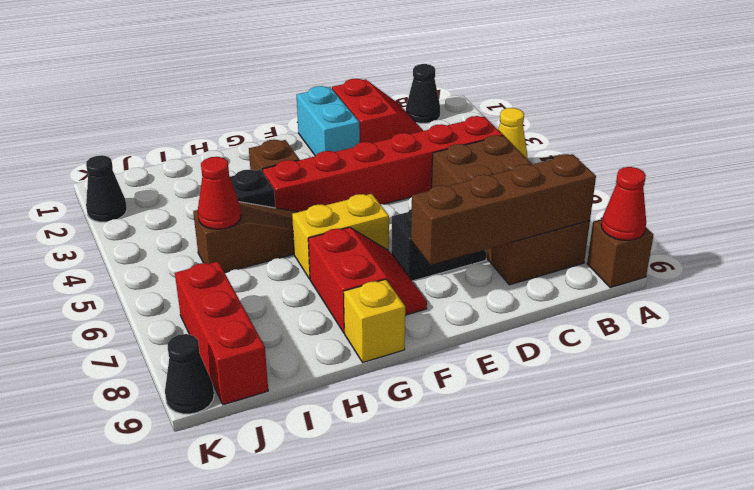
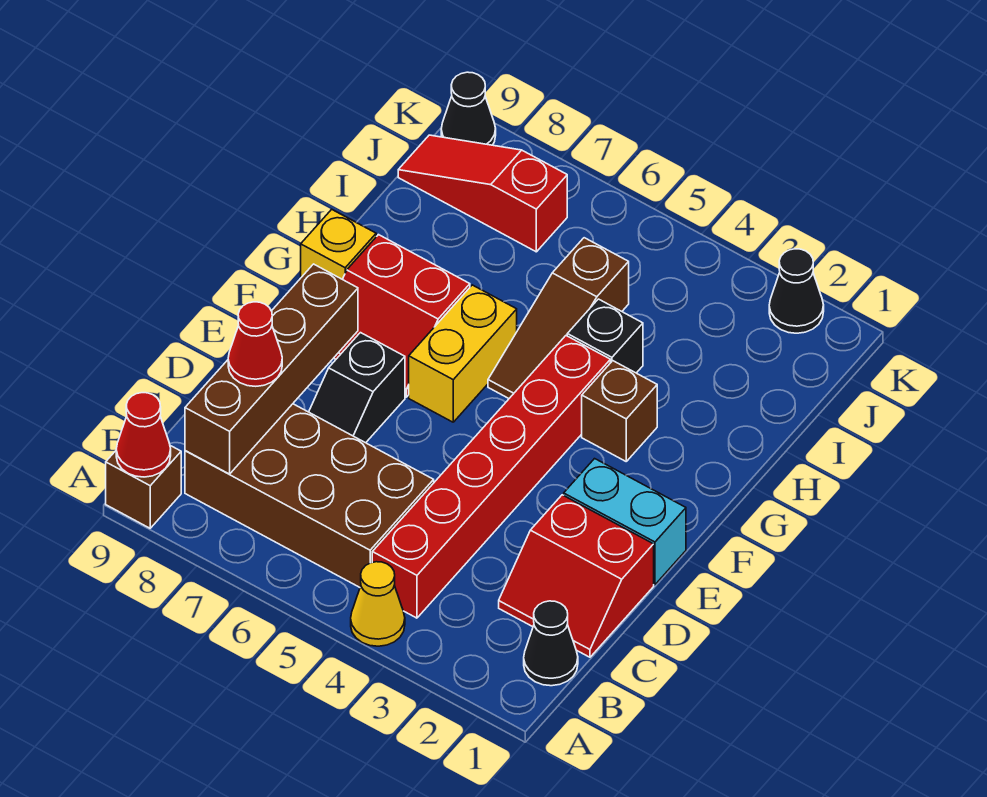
red 1x1 cone [198,157,241,229] -> red 1x1 cone moved to [228,302,282,386]
red 1x3 brick [175,262,268,405] -> red 1x3 slope [398,135,567,252]

